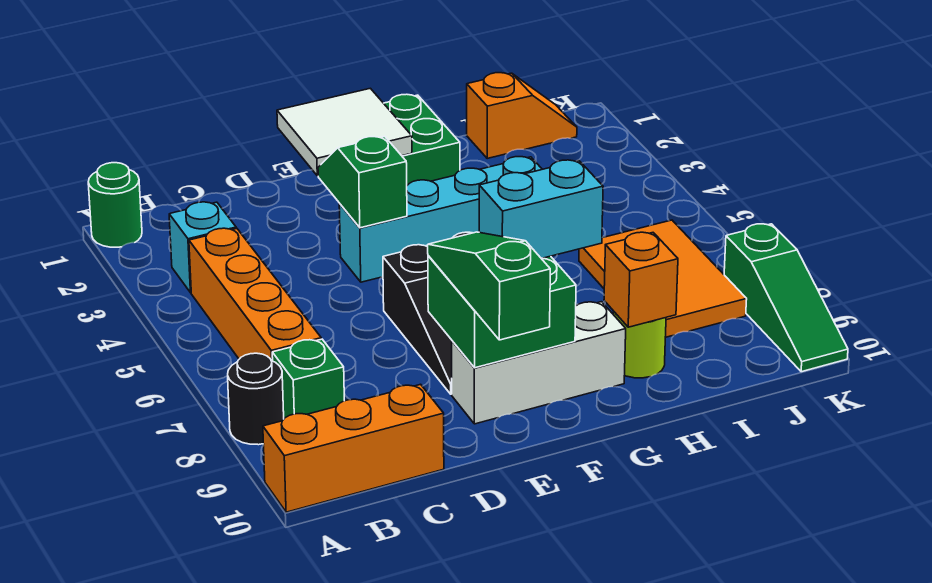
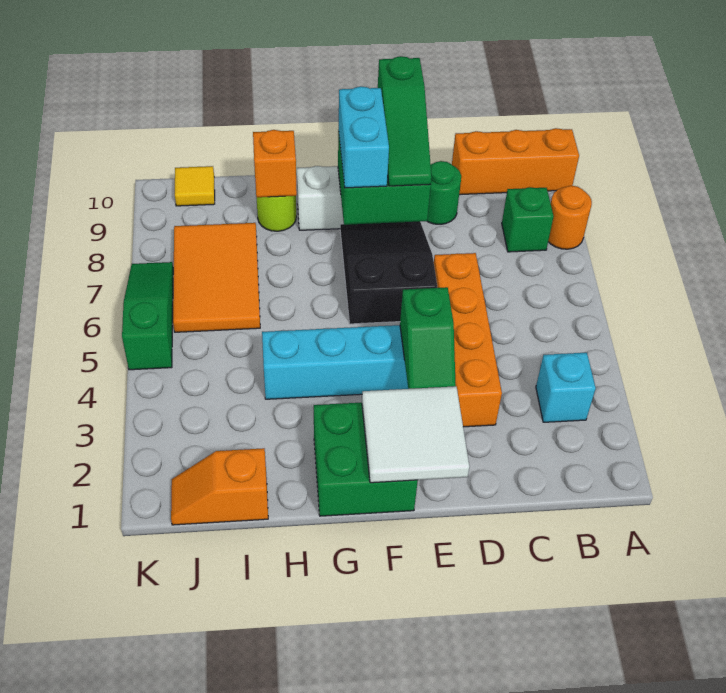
green 1x1 round brick [88,163,142,247] -> green 1x1 round brick moved to [427,161,461,224]
black 1x1 round brick [228,353,284,445] -> orange 1x1 round brick [548,186,592,249]
orange 1x4 brick [189,228,321,361] -> orange 1x4 brick moved to [434,253,502,427]
cyan 1x2 brick [479,160,603,258] -> cyan 1x2 brick turned to [339,86,389,188]
none -> yellow 1x1 tile [175,166,215,206]
green 1x3 slope [724,224,848,372] -> green 1x3 slope moved to [122,262,173,370]

